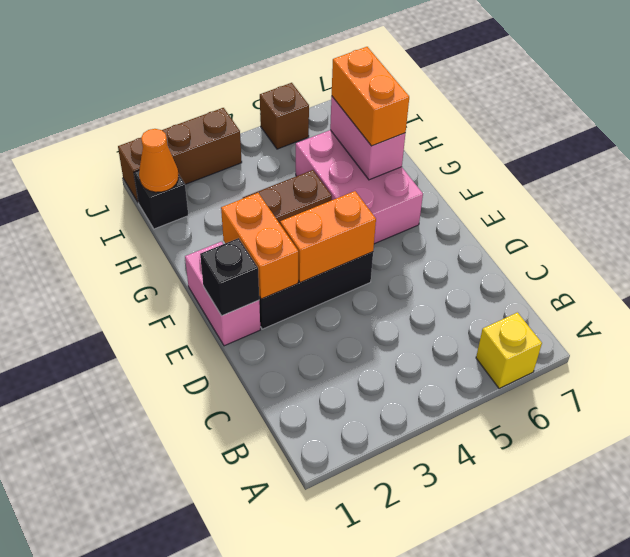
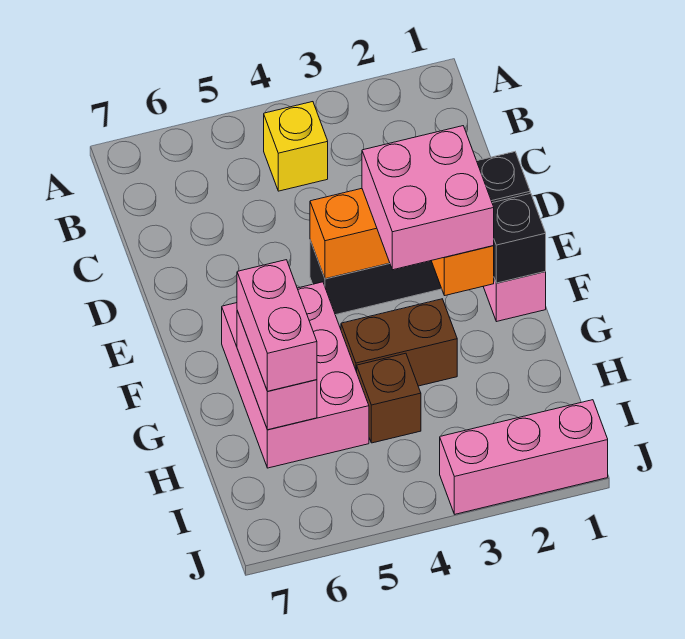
yellow 1x1 brick [476,312,542,389] -> yellow 1x1 brick moved to [264,102,328,191]
none -> pink 2x2 brick [362,126,494,270]
orange 1x2 brick [332,47,409,146] -> pink 1x2 brick [237,260,317,391]
black 1x1 brick [134,170,188,229] -> black 1x1 brick moved to [492,193,546,283]
orange 1x1 cone [139,129,178,192] -> none
brown 1x3 brick [118,108,242,202] -> pink 1x3 brick [440,400,608,514]
brown 1x1 brick [260,83,309,149] -> brown 1x1 brick moved to [357,353,421,443]

